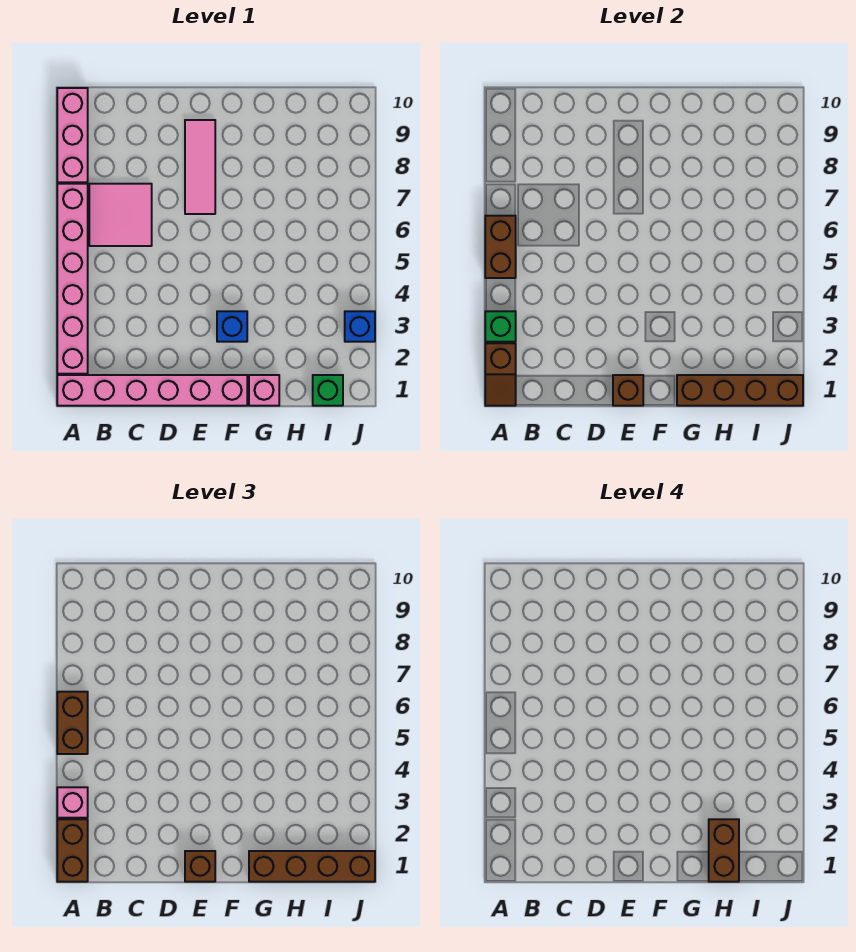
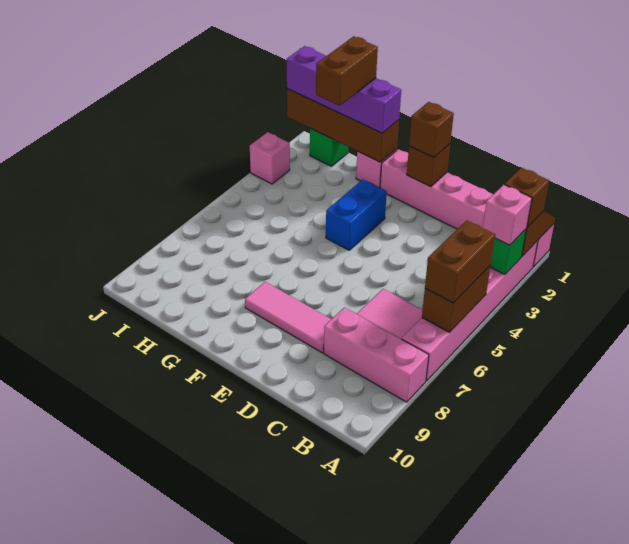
brown 1x2 brick [57,819,88,882] -> brown 1x1 brick [504,168,549,227]
pink 1x3 brick [57,88,88,182] -> pink 1x3 brick turned to [324,307,429,402]
pink 1x3 tile [185,120,215,214] -> pink 1x3 tile turned to [245,282,331,353]
blue 1x1 brick [217,311,247,342] -> blue 1x2 brick [326,179,387,250]
brown 1x4 brick [249,851,375,882] -> purple 1x4 brick [287,46,401,133]
blue 1x1 brick [345,311,375,342] -> pink 1x1 brick [250,132,290,184]

